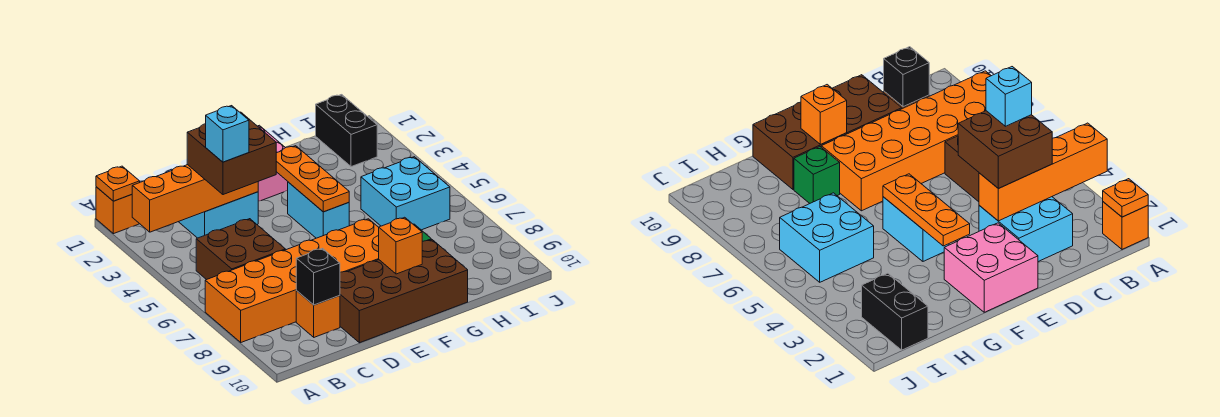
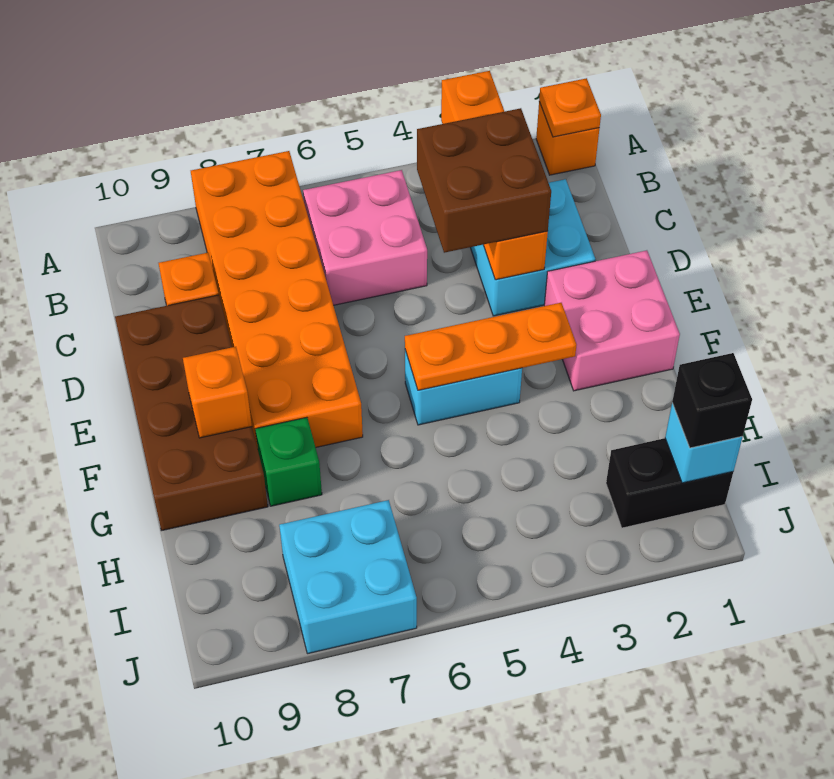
brown 2x2 brick [196,219,285,280] -> pink 2x2 brick [303,170,427,305]
cyan 1x1 brick [206,106,249,162] -> cyan 1x1 brick moved to [665,403,742,483]
black 1x1 brick [296,248,340,305] -> black 1x1 brick moved to [672,353,752,448]
cyan 2x2 brick [361,157,450,230] -> cyan 2x2 brick moved to [279,500,417,654]

